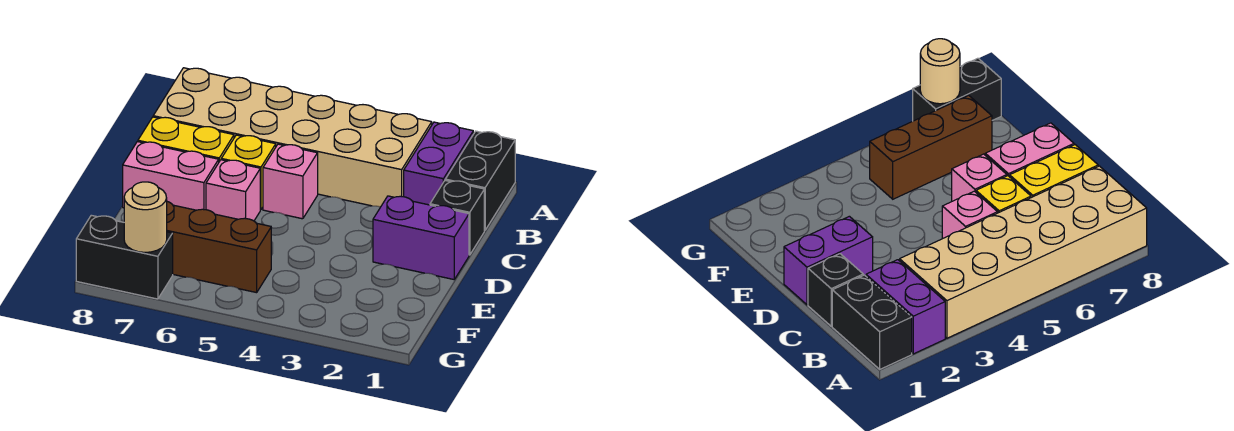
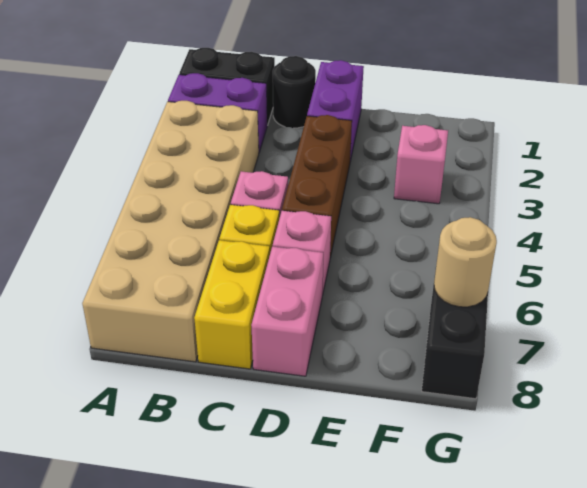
black 1x1 brick [430,181,484,255] -> black 1x1 round brick [273,56,316,128]
none -> pink 1x1 brick [394,125,448,204]
brown 1x3 brick [167,202,271,293] -> brown 1x3 brick moved to [282,115,352,258]

